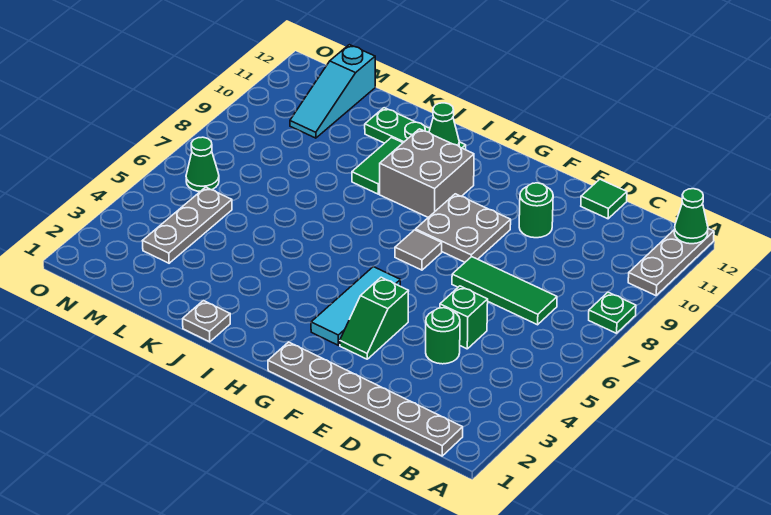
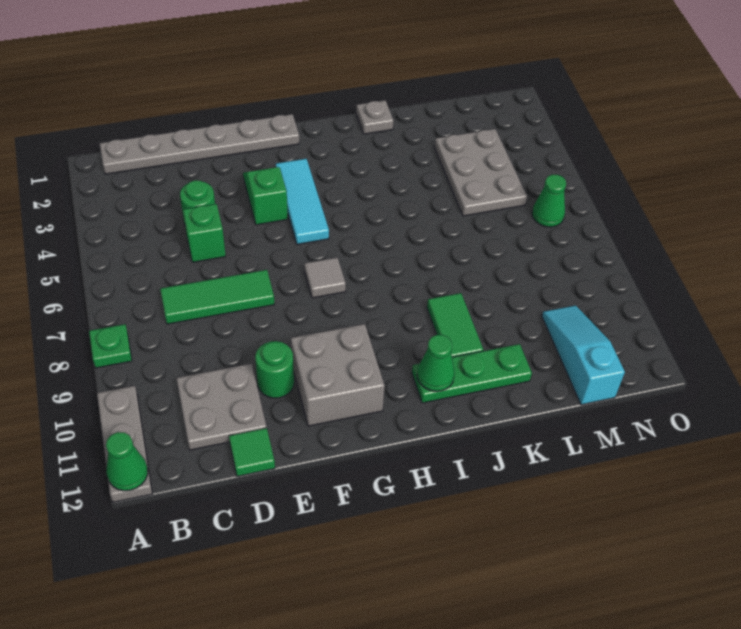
grey 2x2 plate [416,194,511,262] -> grey 2x2 plate moved to [176,363,267,450]
grey 2x2 brick [380,129,474,217] -> grey 2x2 brick moved to [291,324,385,426]
grey 1x3 plate [143,187,232,263] -> grey 2x3 plate [434,129,527,216]

